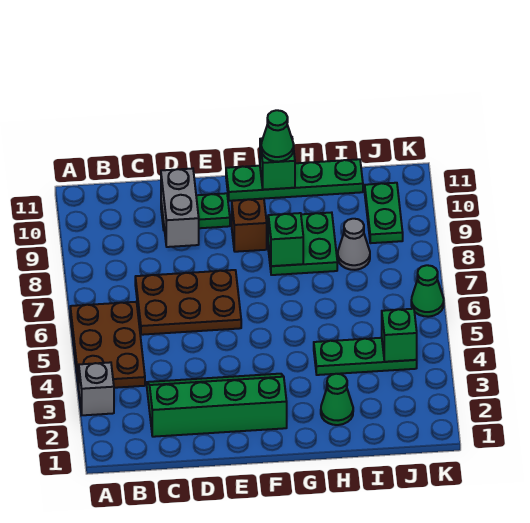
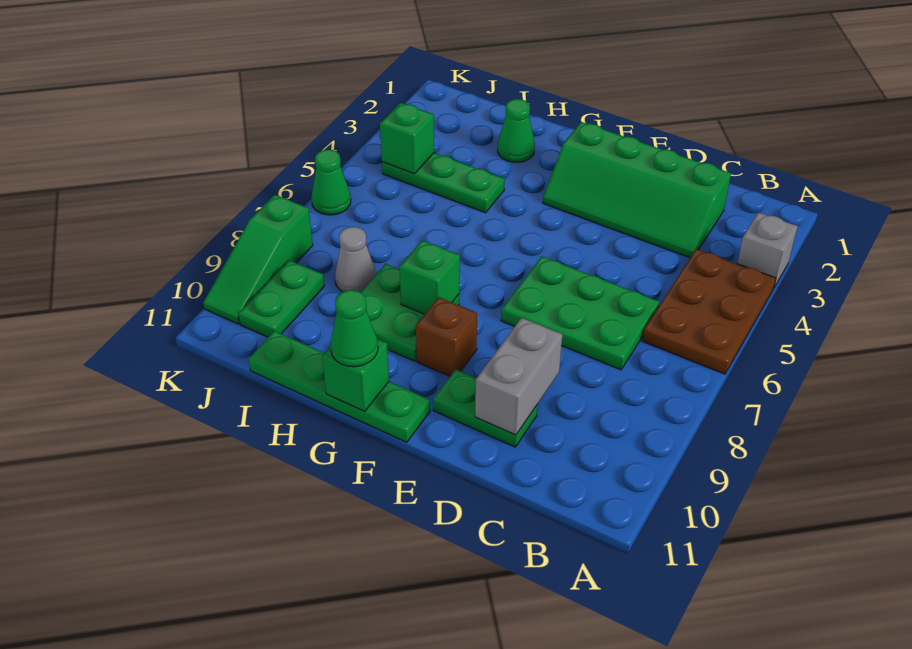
brown 2x3 plate [135,270,241,335] -> green 2x3 plate [501,256,659,370]
none -> green 1x3 slope [203,195,313,324]

